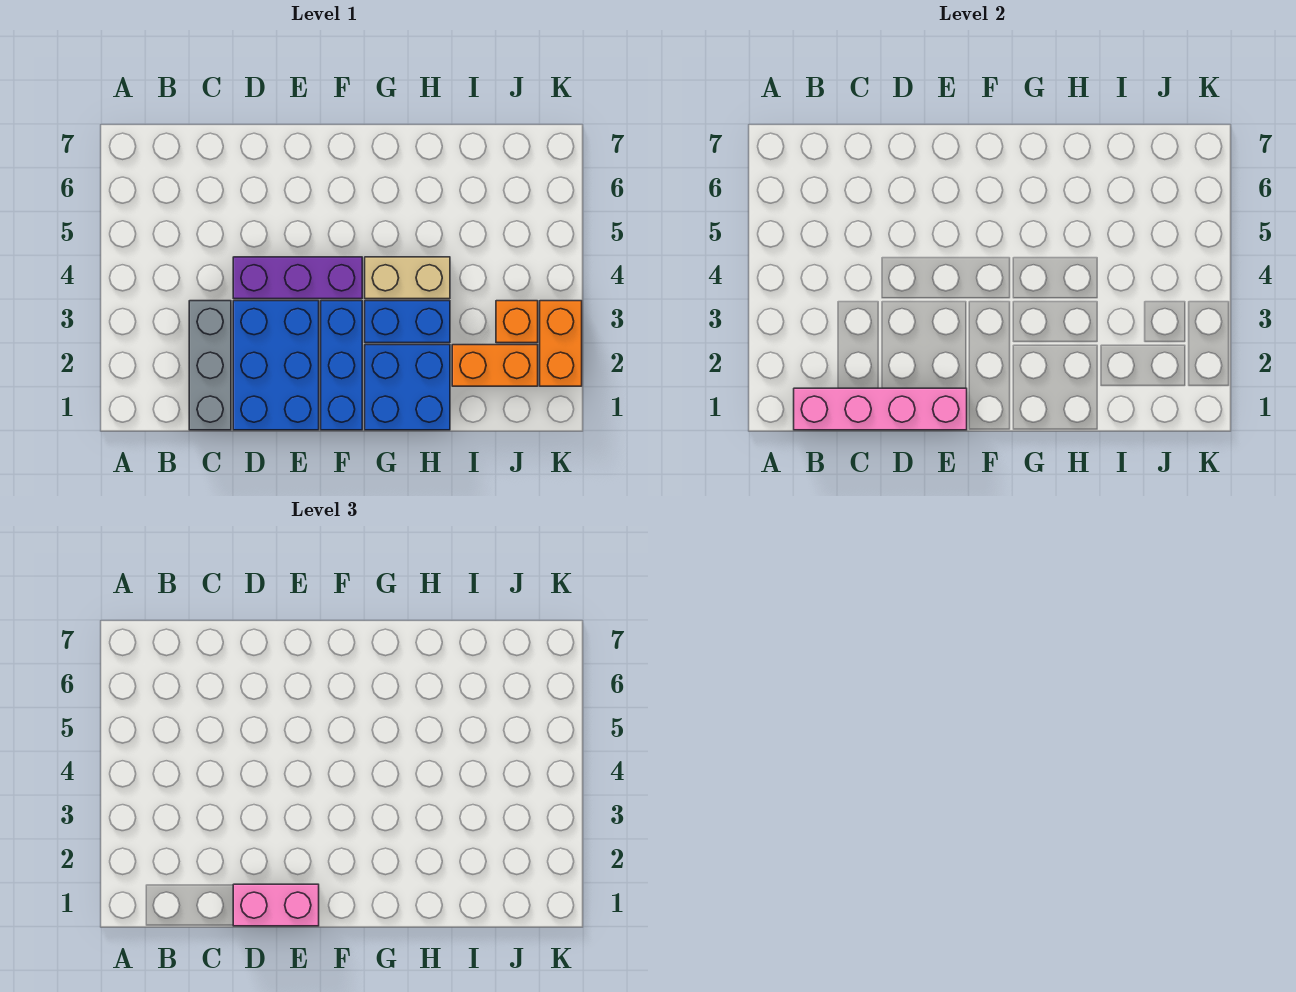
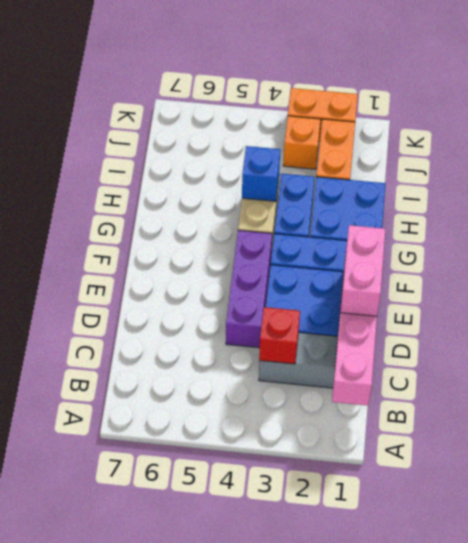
none -> red 1x1 brick [259,307,300,364]
none -> blue 1x1 brick [242,146,280,201]

